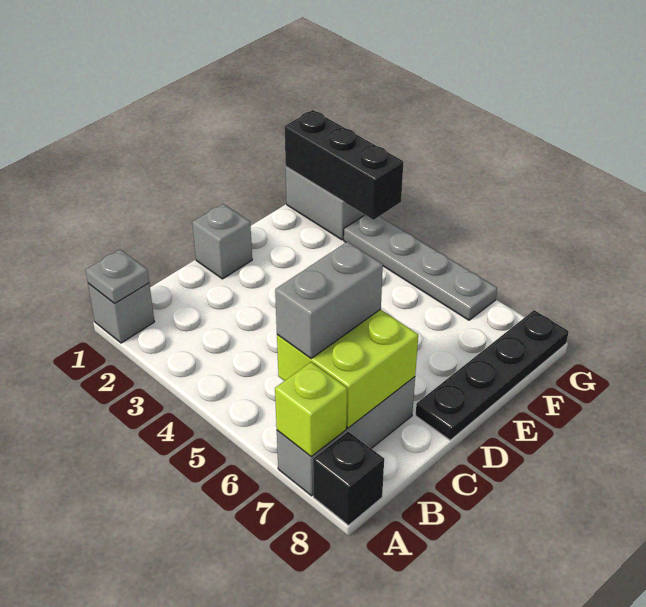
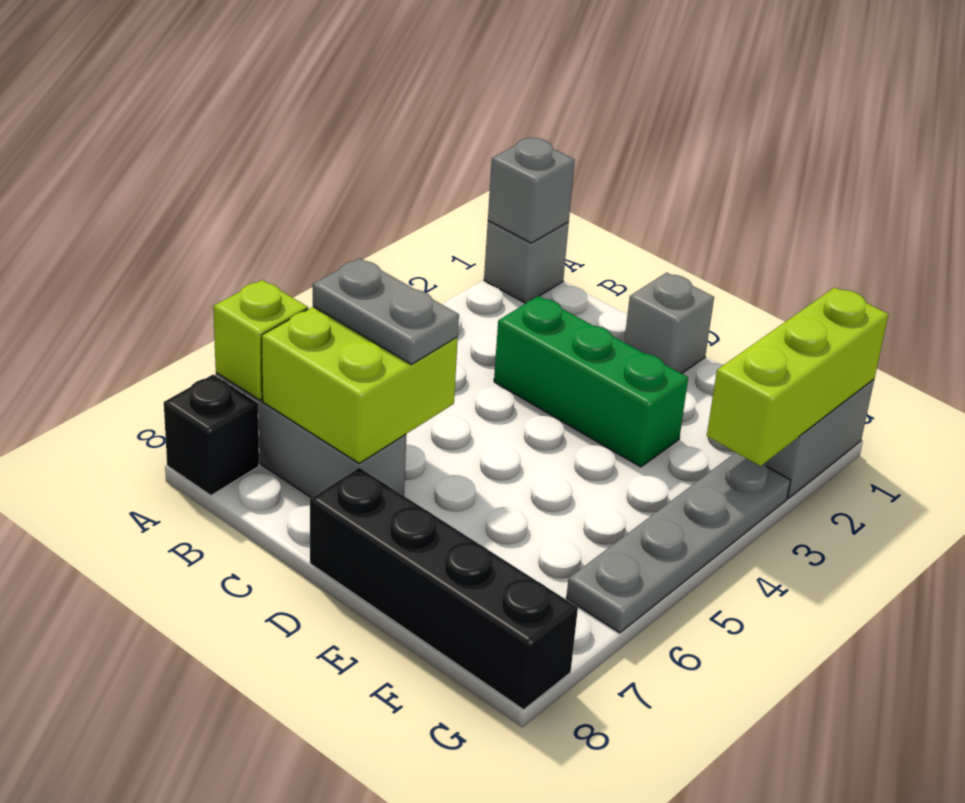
grey 1x1 plate [86,249,149,304] -> grey 1x1 brick [488,138,575,243]
grey 1x2 brick [275,242,383,358] -> grey 1x2 plate [313,258,459,364]
none -> green 1x3 brick [494,296,688,467]
black 1x4 plate [416,310,569,440] -> black 1x4 brick [310,468,578,710]
black 1x3 brick [285,110,403,220] -> lime 1x3 brick [707,287,889,466]

